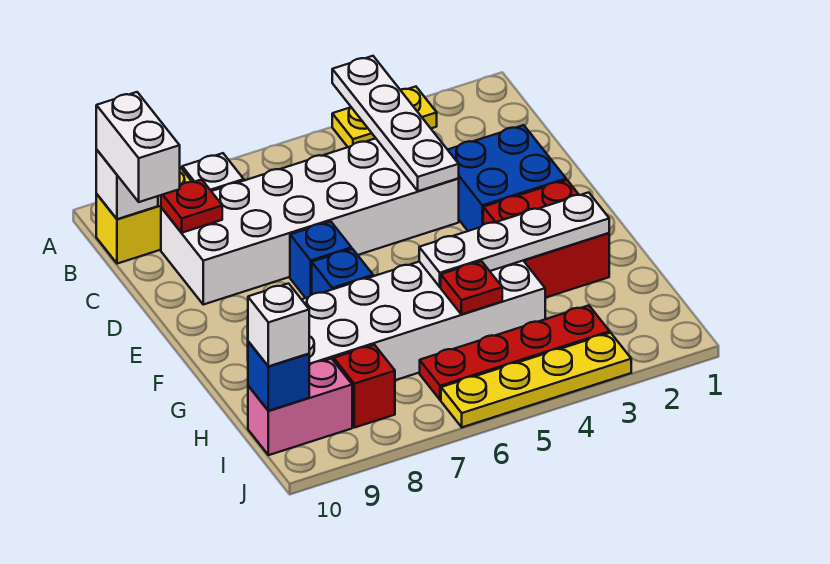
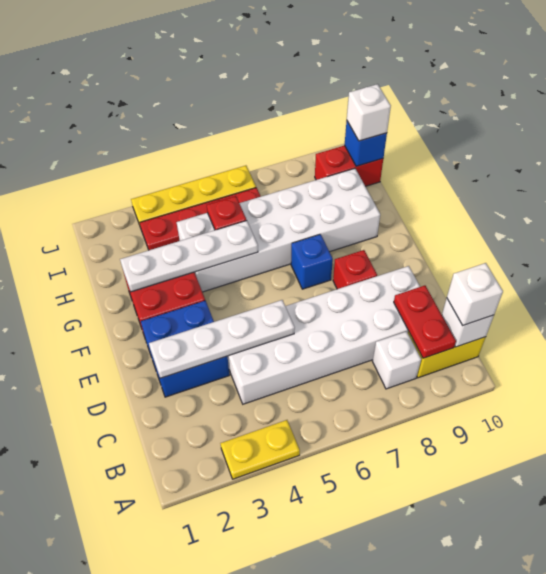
white 1x4 plate [332,56,459,191] -> white 1x4 plate turned to [149,300,295,378]
white 1x2 brick [96,92,180,202] -> white 1x1 brick [447,263,503,326]
red 1x1 plate [161,180,222,233] -> red 1x2 plate [394,285,456,358]
blue 1x1 brick [290,222,352,298] -> none
red 1x1 brick [334,345,395,428] -> red 1x1 brick moved to [333,250,377,289]
pink 1x2 brick [248,359,352,455] -> red 1x2 brick [315,146,383,186]

